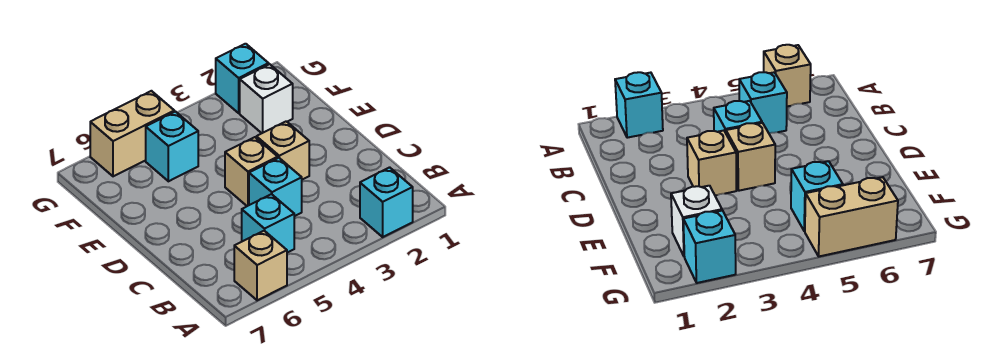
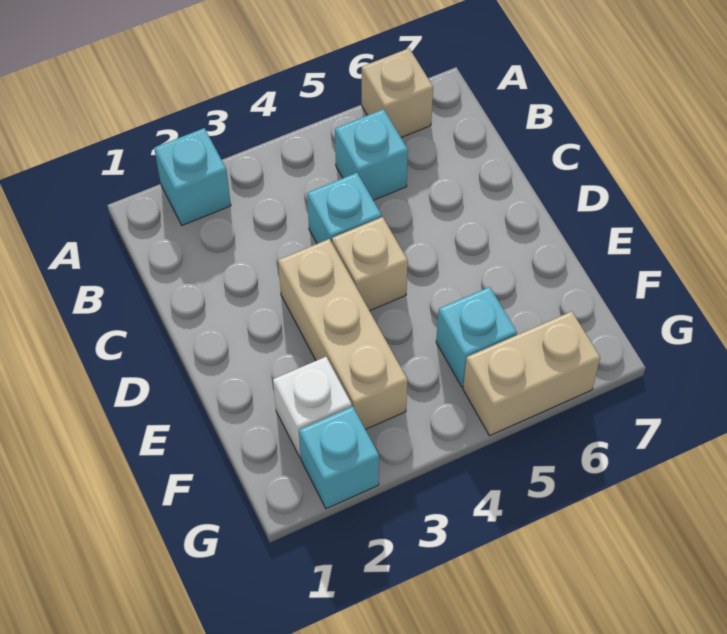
tan 1x1 brick [256,121,309,180] -> tan 1x3 brick [278,239,408,429]

